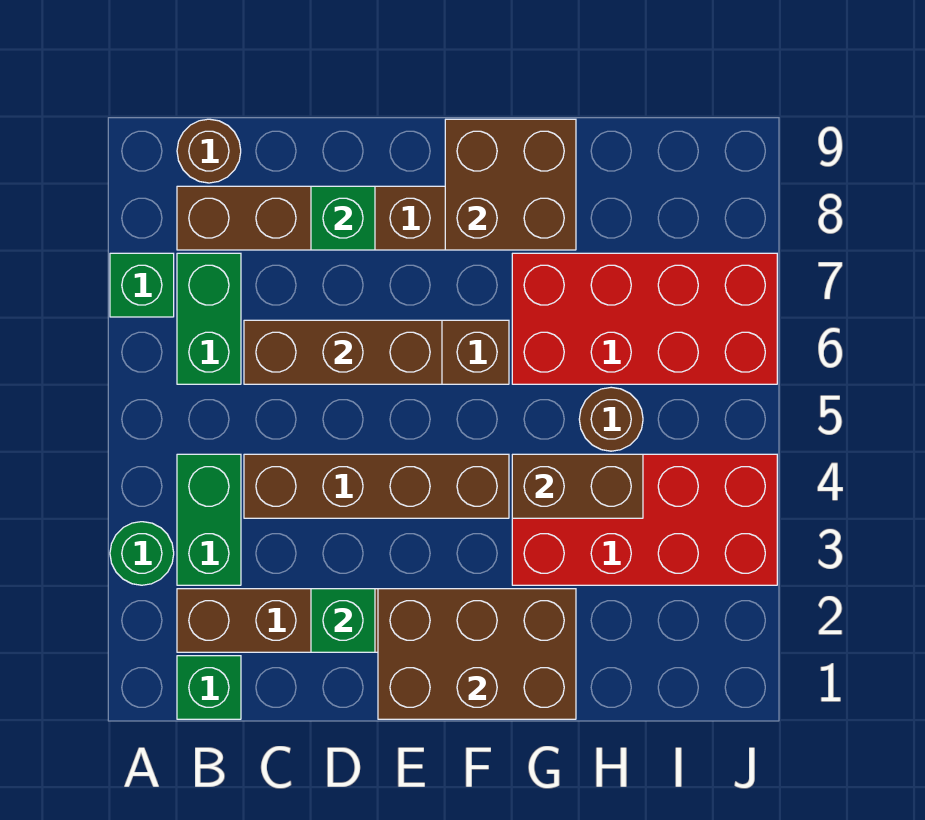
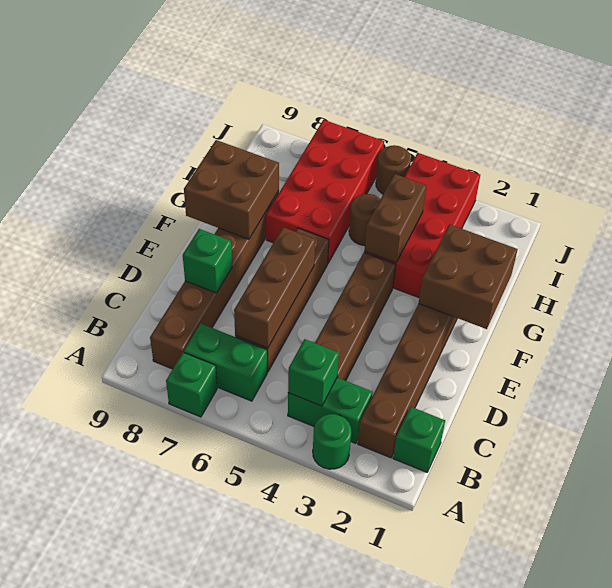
brown 1x1 round brick [177,119,241,183] -> brown 1x1 round brick moved to [376,145,411,194]
green 1x1 brick [311,589,375,652] -> green 1x1 brick moved to [288,339,339,406]
brown 2x3 brick [378,589,576,719] -> brown 2x2 brick [419,224,518,329]

